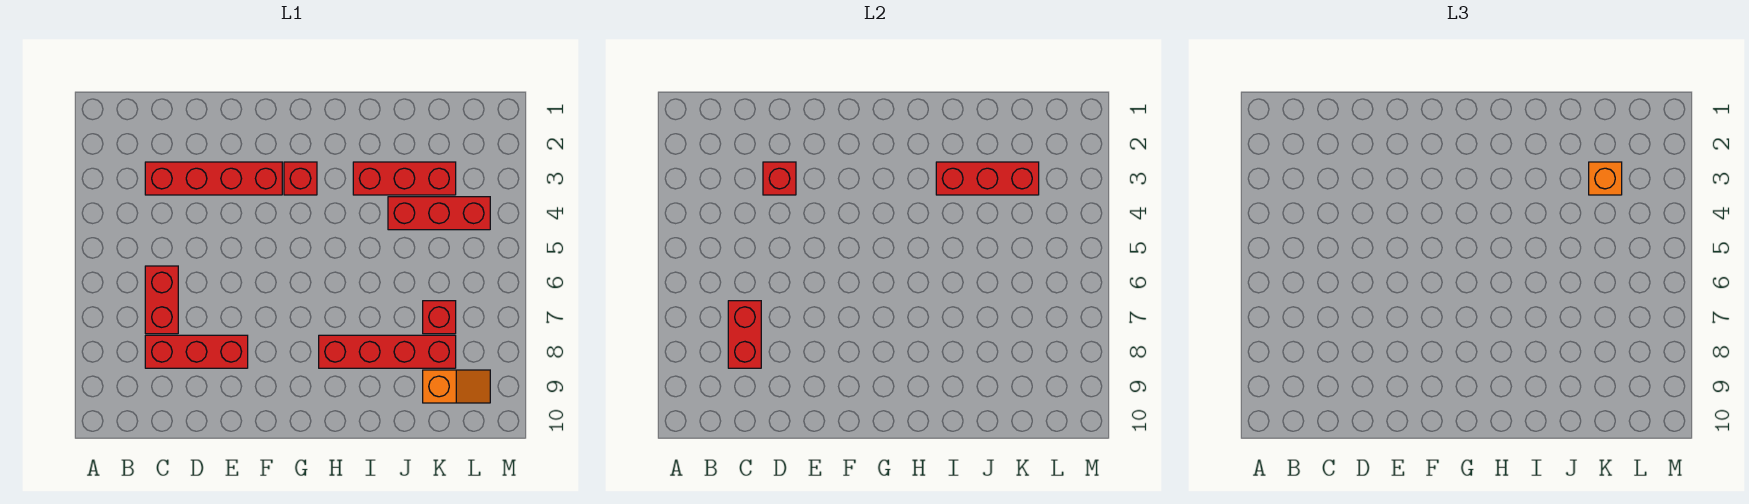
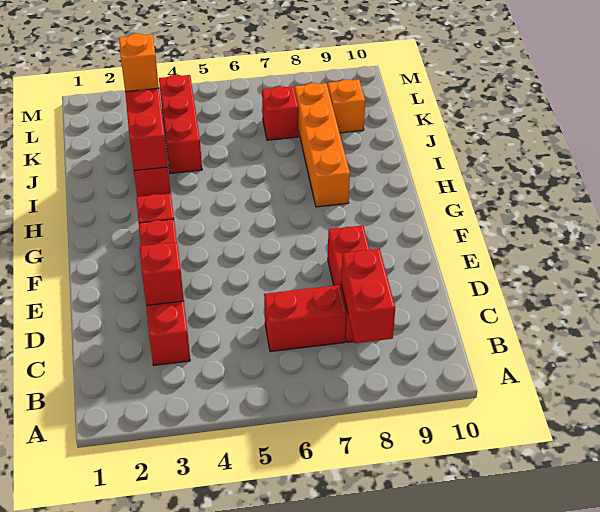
red 1x2 brick [728,301,761,368] -> red 1x2 brick turned to [341,249,395,343]
red 1x4 brick [319,335,456,368] -> orange 1x4 brick [295,83,350,207]

